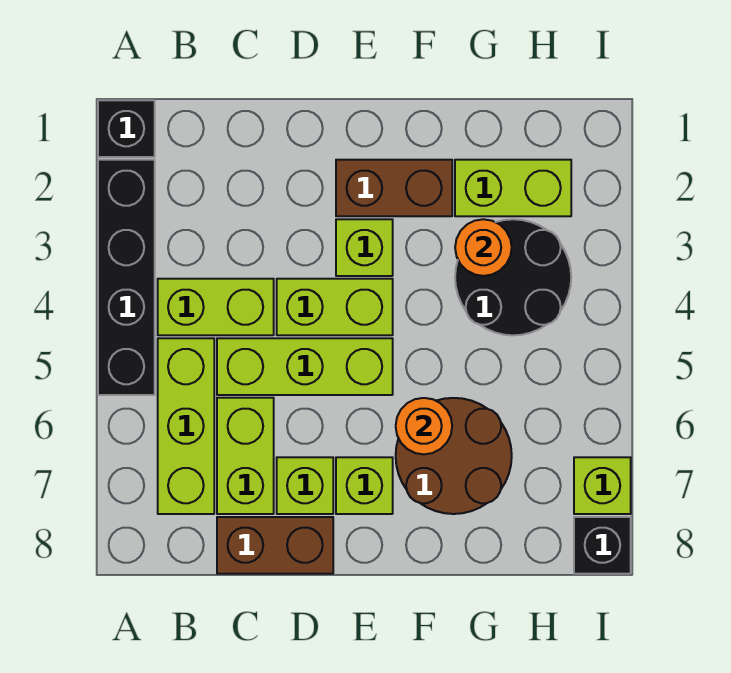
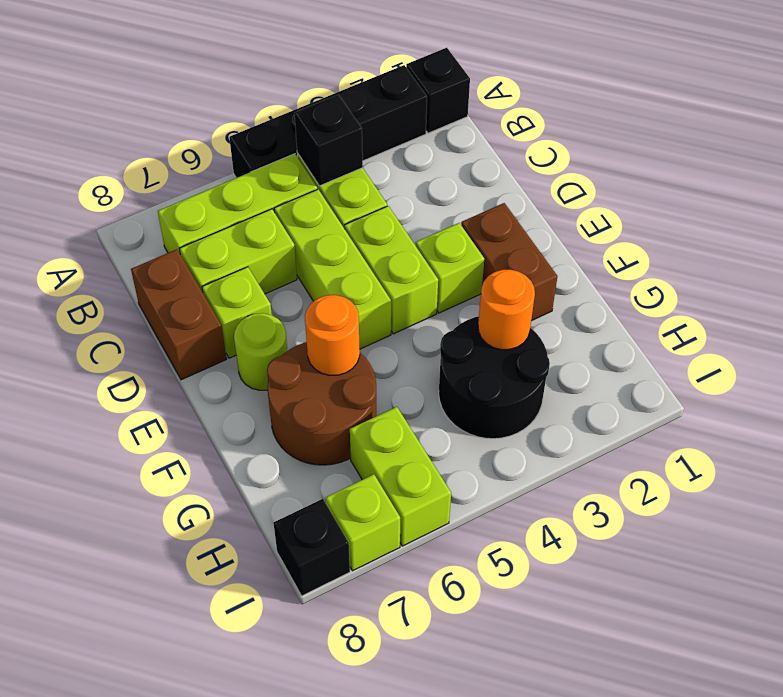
none -> black 1x1 brick [294,95,363,186]
lime 1x1 brick [336,457,393,514] -> lime 1x1 round brick [234,313,287,390]
lime 1x2 brick [455,160,571,216] -> lime 1x2 brick moved to [350,407,451,546]

